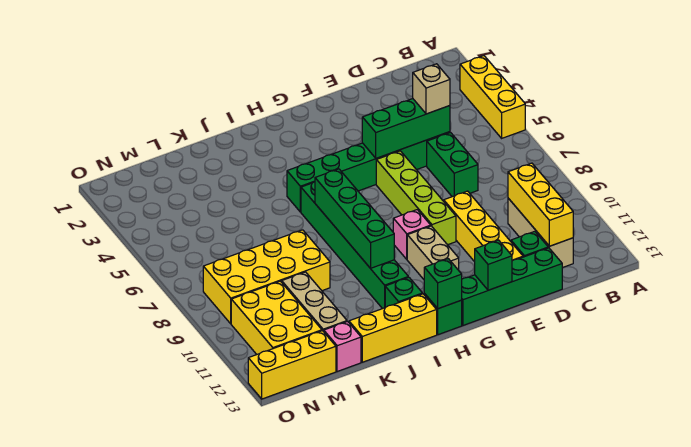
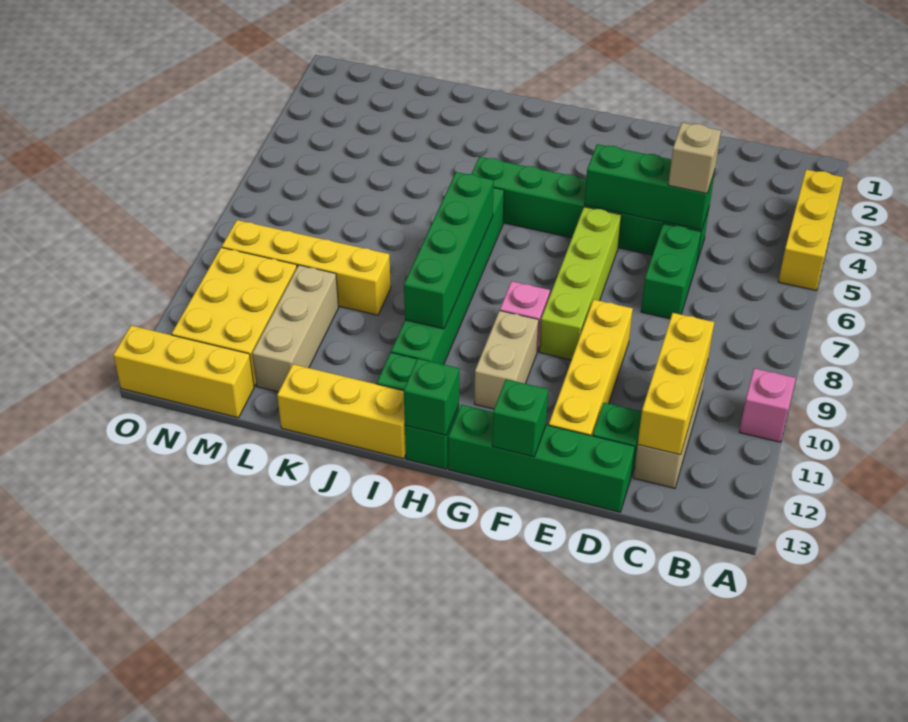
yellow 2x4 brick [203,230,330,324] -> yellow 1x4 brick [222,220,391,315]
pink 1x1 brick [324,321,361,372] -> pink 1x1 brick moved to [739,368,796,442]

